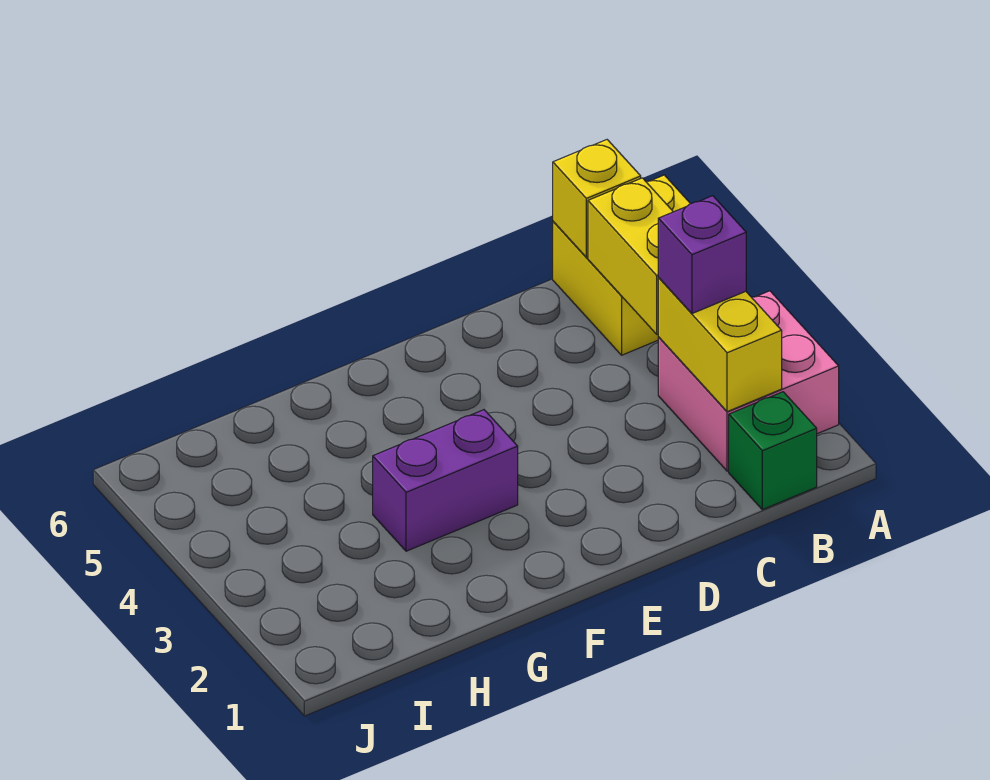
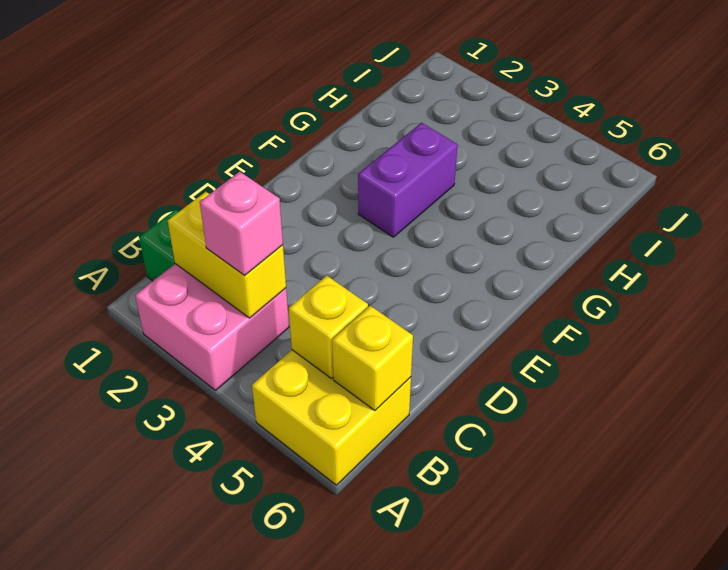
purple 1x1 brick [658,196,746,314] -> pink 1x1 brick [200,172,283,276]
yellow 1x2 brick [588,178,673,334] -> yellow 1x1 brick [289,276,368,379]

